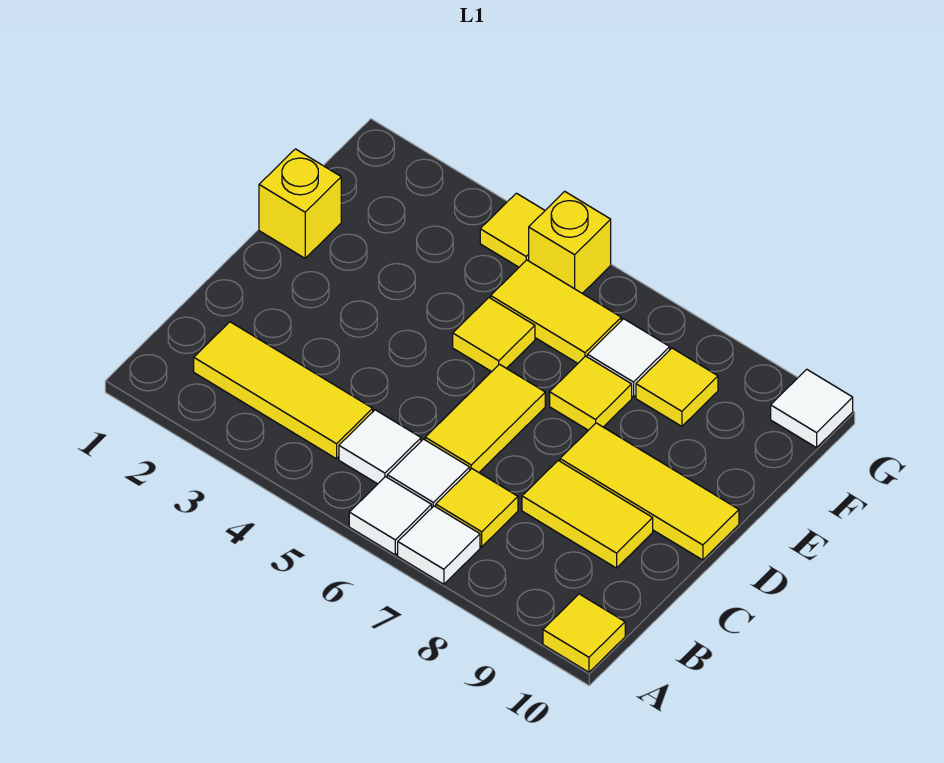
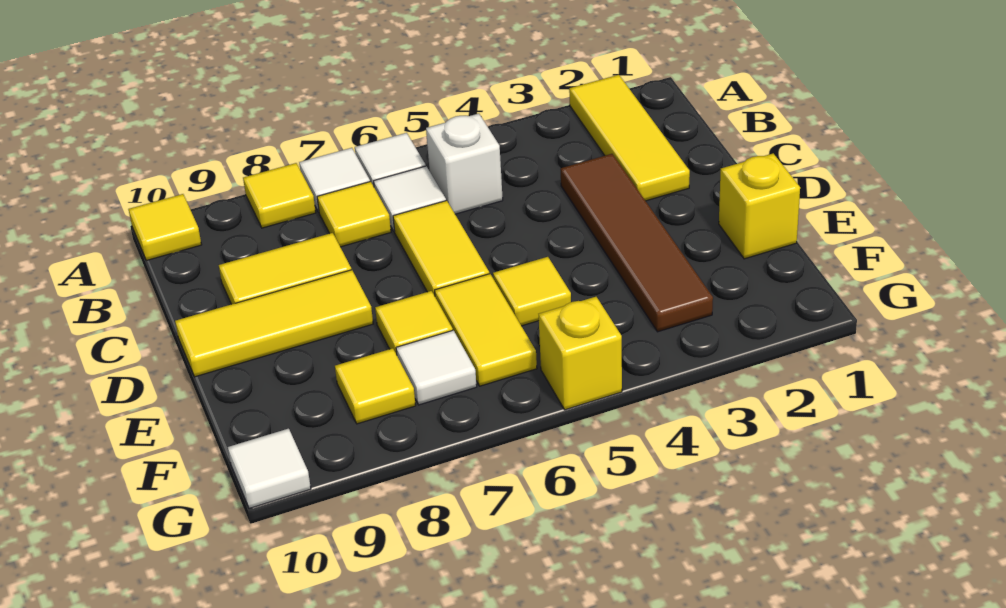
yellow 1x3 tile [194,322,373,459] -> yellow 1x3 tile turned to [569,75,690,201]
white 1x1 tile [339,410,421,484] -> white 1x1 brick [426,114,503,214]
none -> brown 1x4 tile [561,154,713,332]
yellow 1x2 tile [491,260,621,363] -> yellow 1x2 tile turned to [435,274,537,386]
yellow 1x1 tile [480,193,545,267] -> yellow 1x1 tile moved to [243,163,316,228]

